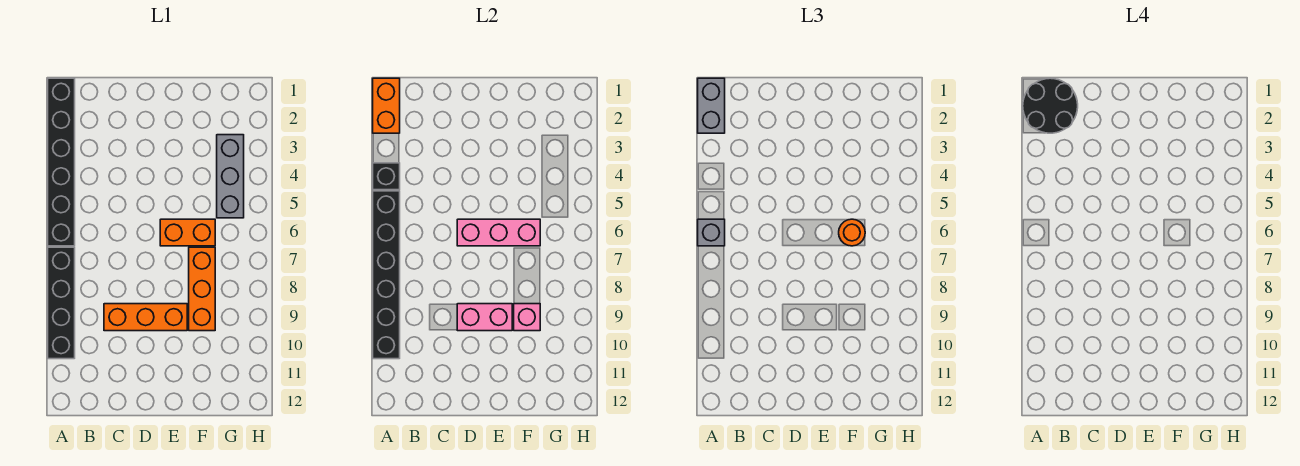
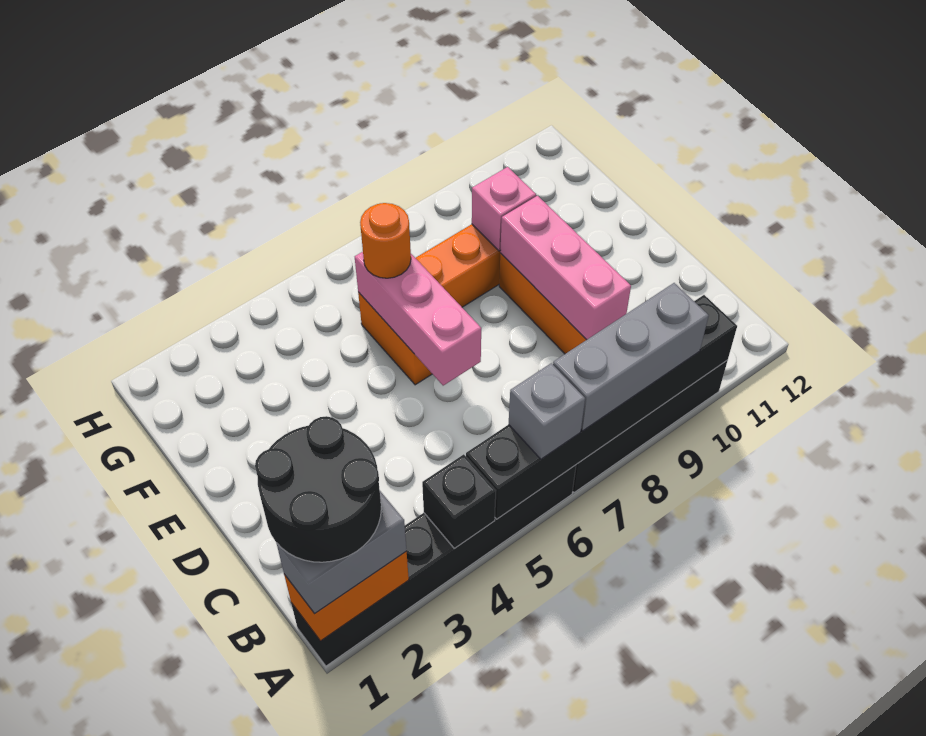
pink 1x2 brick [457,304,512,331] -> pink 1x3 brick [500,196,631,340]
grey 1x3 brick [217,135,244,218] -> grey 1x3 brick moved to [553,283,709,431]

